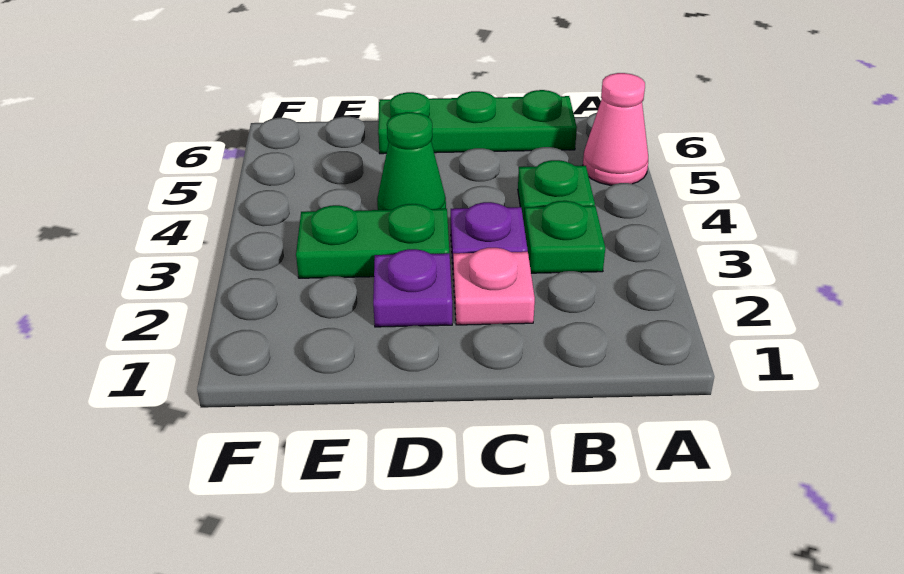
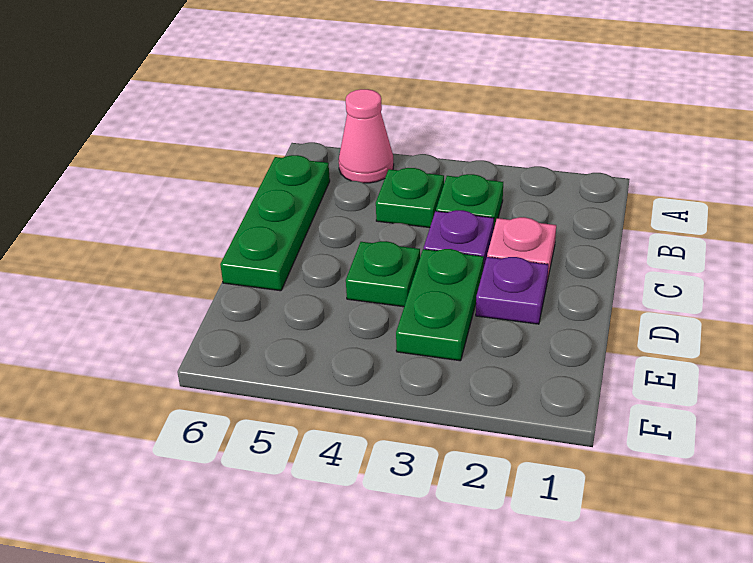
green 1x1 cone [377,112,446,210] -> green 1x1 plate [346,241,420,307]

